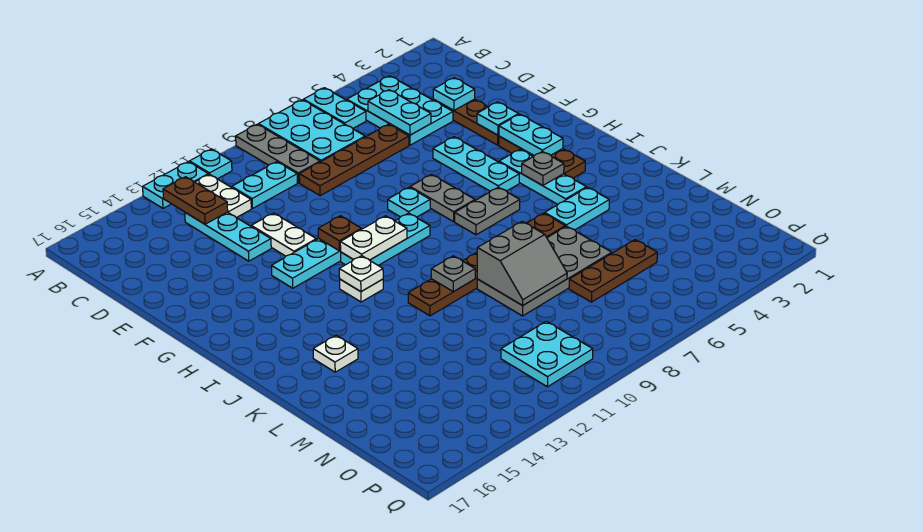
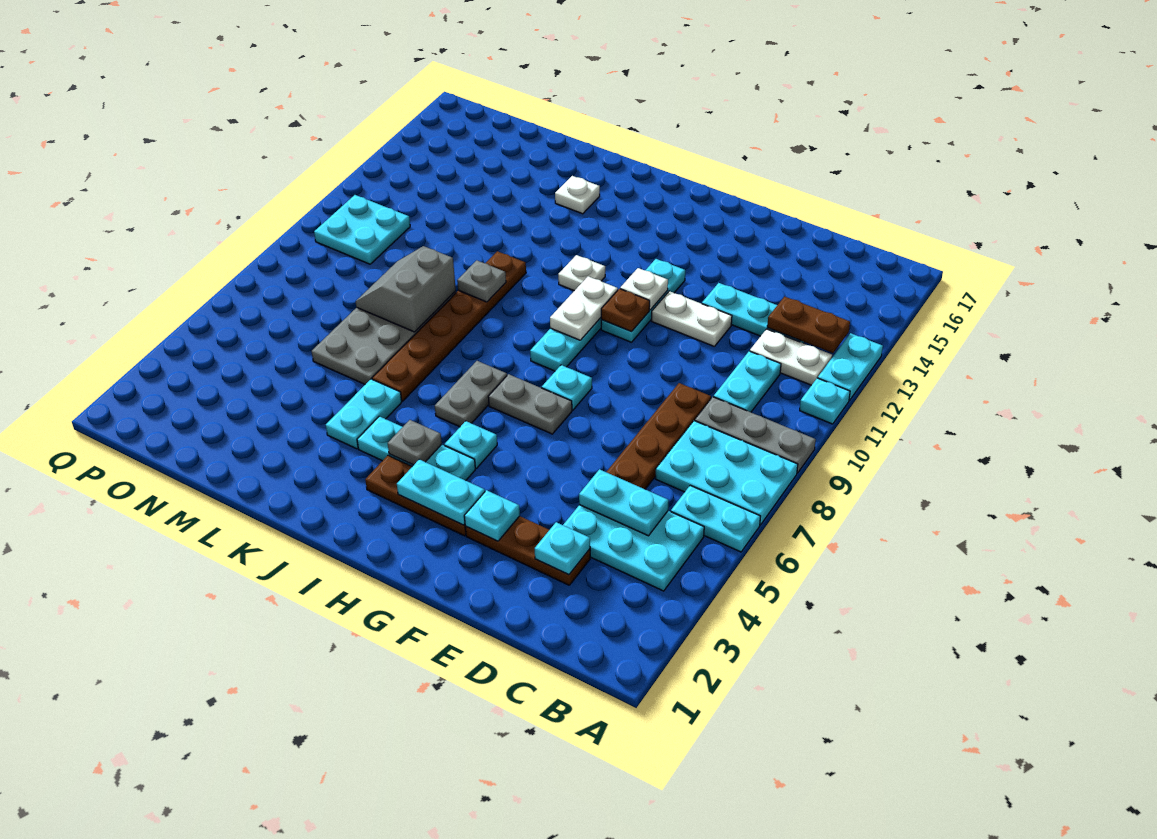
cyan 1x3 plate [433,137,519,191] -> cyan 1x1 plate [444,421,497,469]
white 1x1 plate [339,256,383,292] -> white 1x1 plate moved to [620,268,668,310]
brown 1x3 plate [569,240,657,302] -> none

